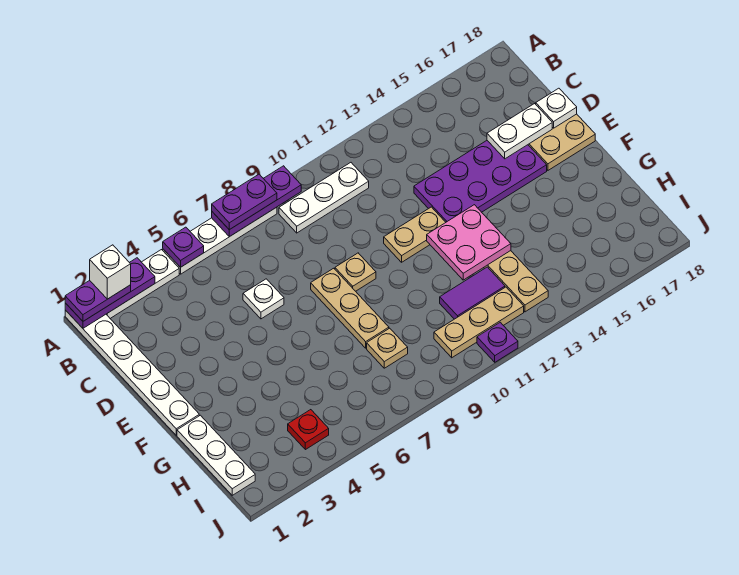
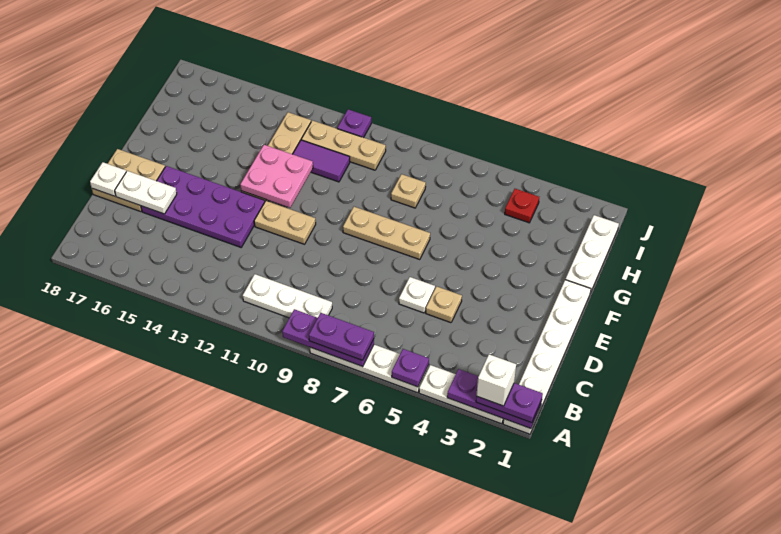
tan 1x3 plate [311,268,389,348] -> tan 1x3 plate turned to [343,207,430,259]
tan 1x1 plate [335,253,376,291] -> tan 1x1 plate moved to [426,286,462,323]

